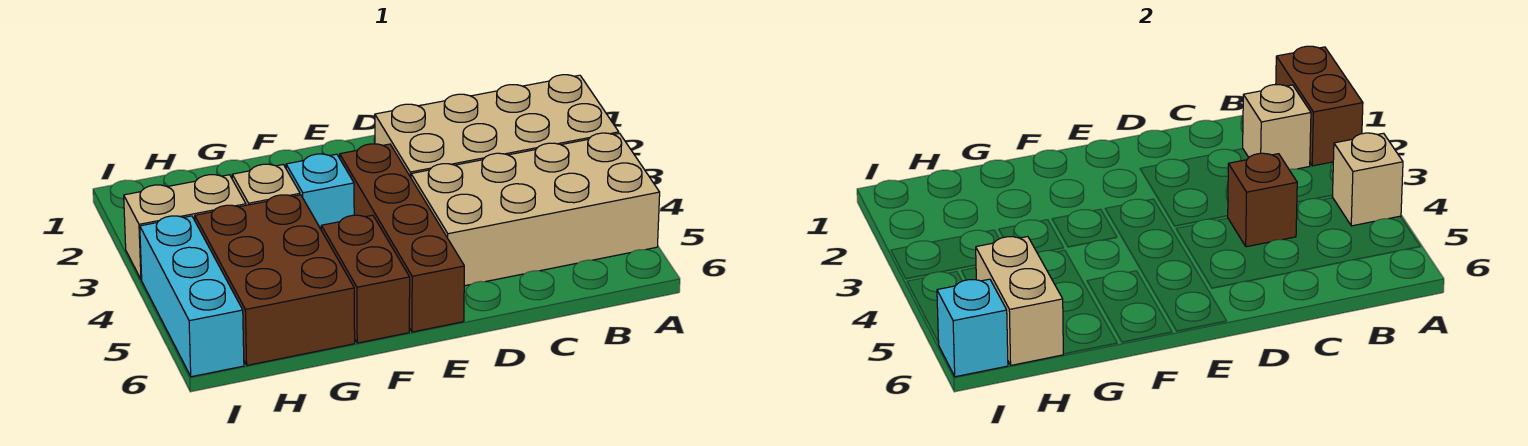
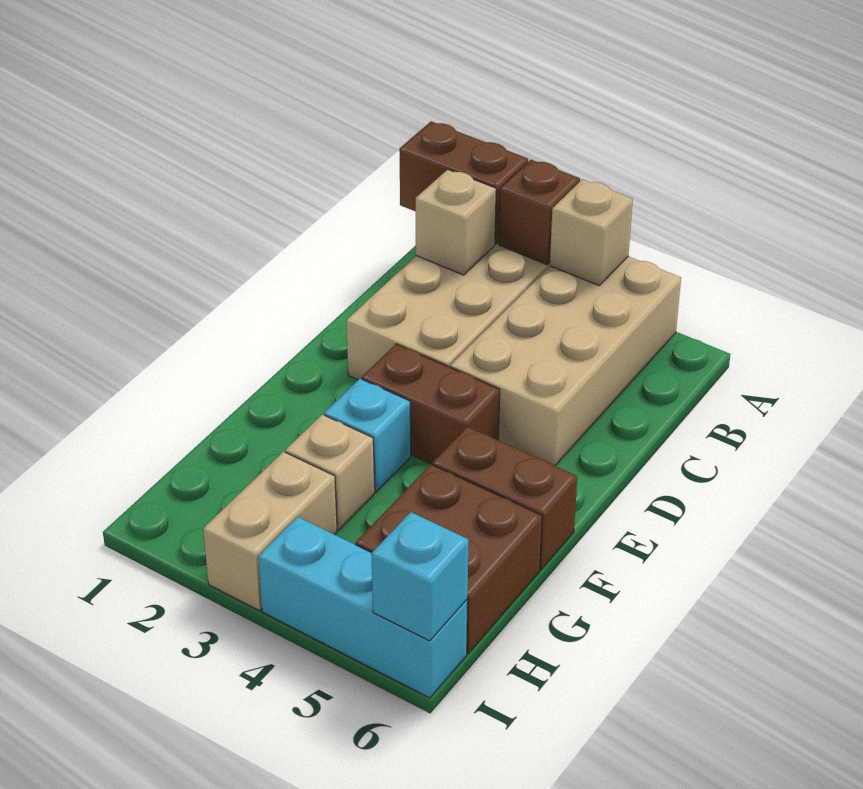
brown 1x1 brick [1228,153,1297,247] -> brown 1x1 brick moved to [499,160,580,265]
brown 1x4 brick [340,144,464,332] -> brown 1x2 brick [362,344,500,465]
brown 2x3 brick [195,195,355,365] -> brown 2x2 brick [356,465,542,653]
tan 1x2 brick [976,237,1063,365] -> none

